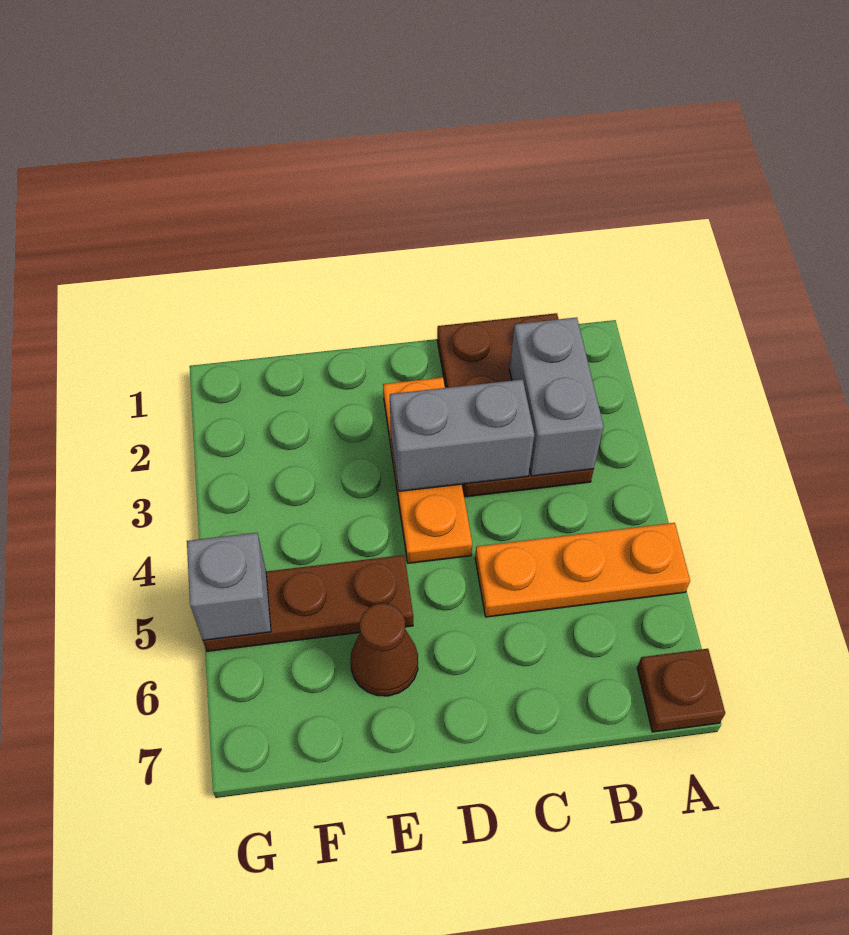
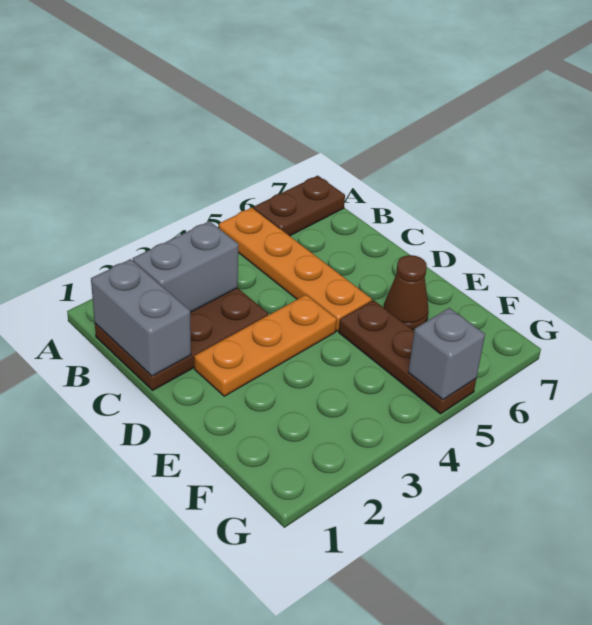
orange 1x3 plate [475,523,690,617] -> orange 1x4 plate [219,208,372,331]
brown 1x1 plate [637,649,725,732] -> brown 1x2 plate [254,176,345,236]
grey 1x2 brick [390,379,534,491] -> grey 1x2 brick moved to [91,259,191,376]

